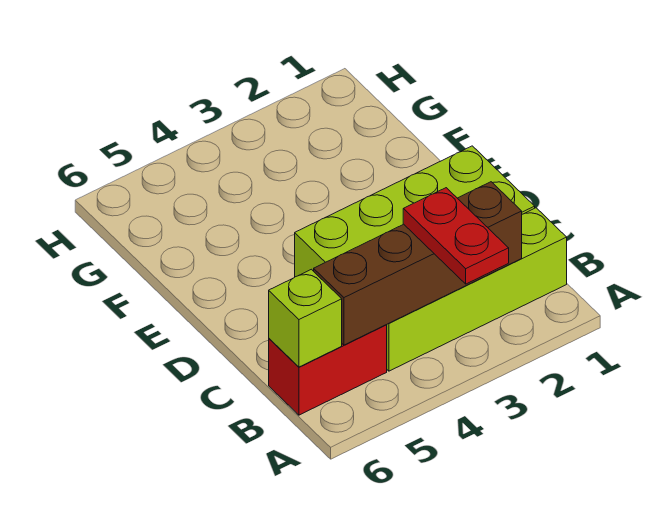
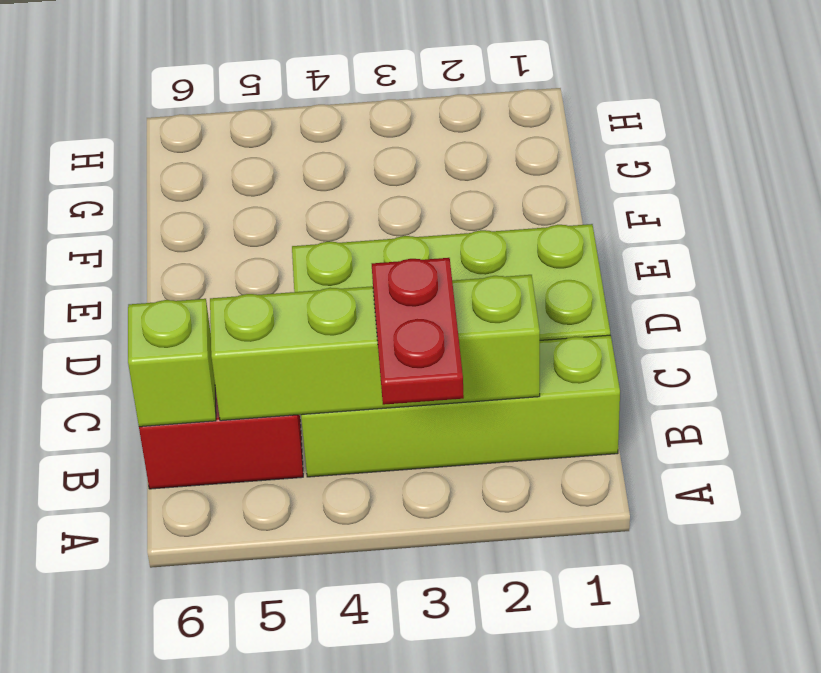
brown 1x4 brick [314,182,522,345] -> lime 1x4 brick [210,275,540,421]

